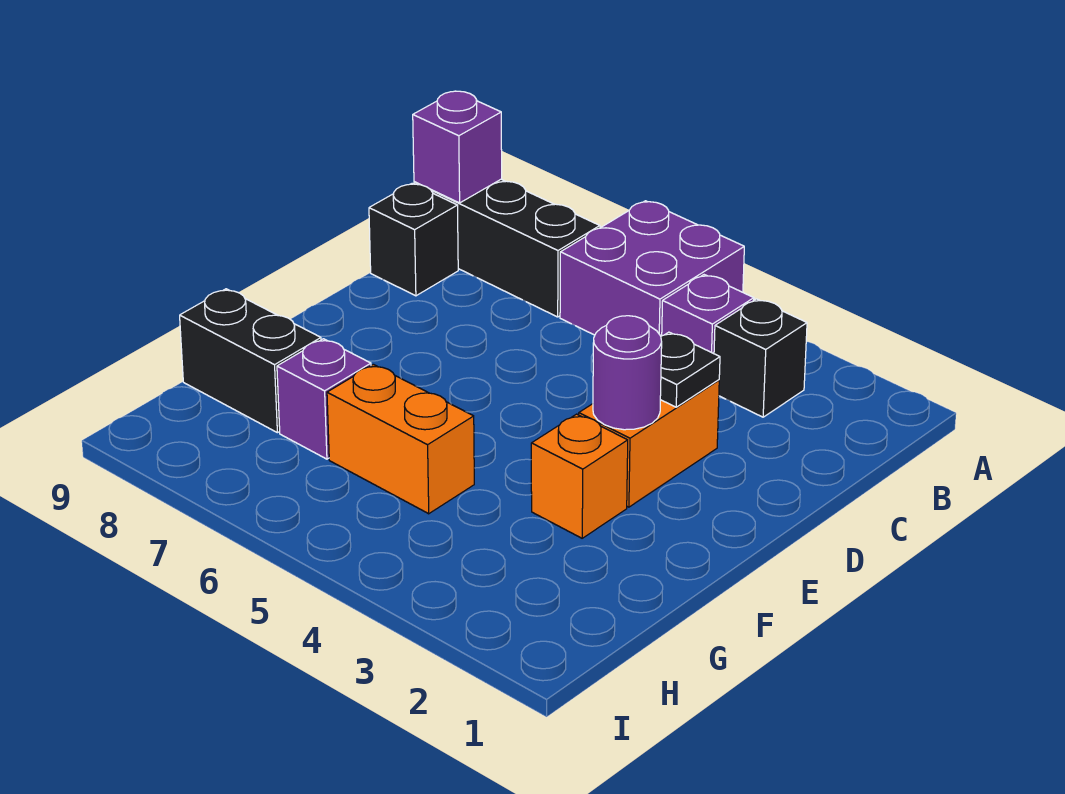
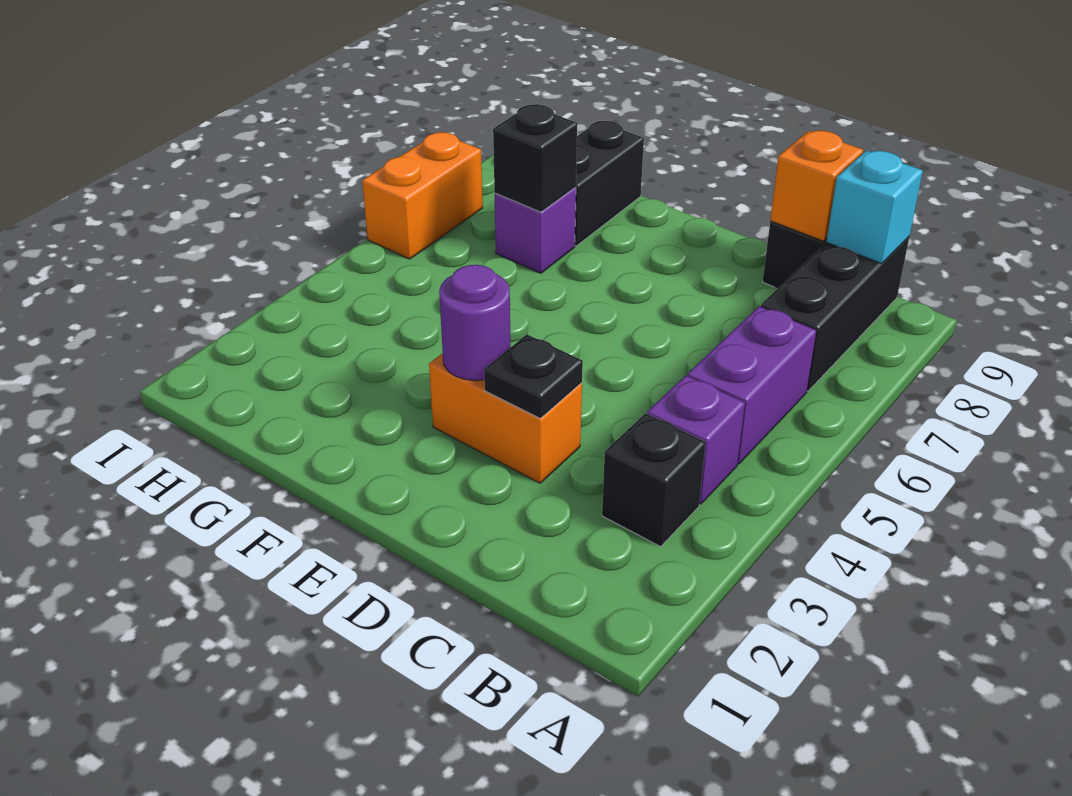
purple 2x2 brick [560,201,744,336] -> purple 1x2 brick [687,306,817,464]
purple 1x1 brick [413,91,502,203] -> cyan 1x1 brick [826,151,923,264]
orange 1x1 brick [531,414,628,538] -> orange 1x1 brick moved to [770,131,863,241]
orange 1x2 brick [327,364,474,514] -> orange 1x2 brick moved to [362,132,483,259]
none -> black 1x1 brick [493,104,577,212]

